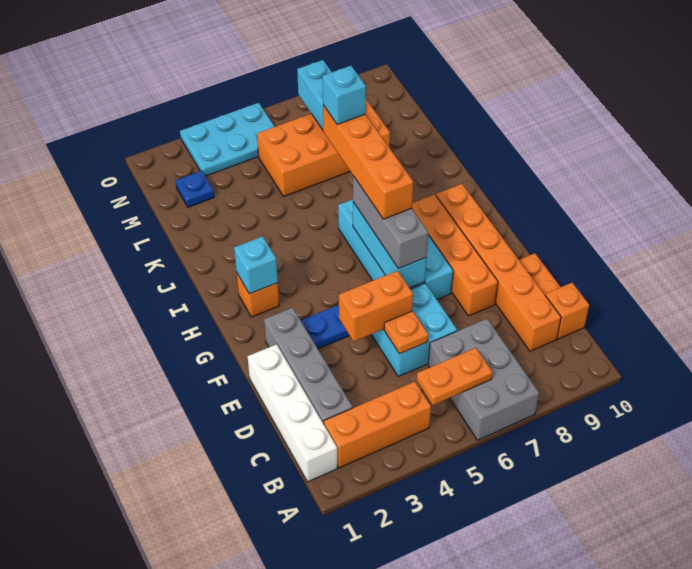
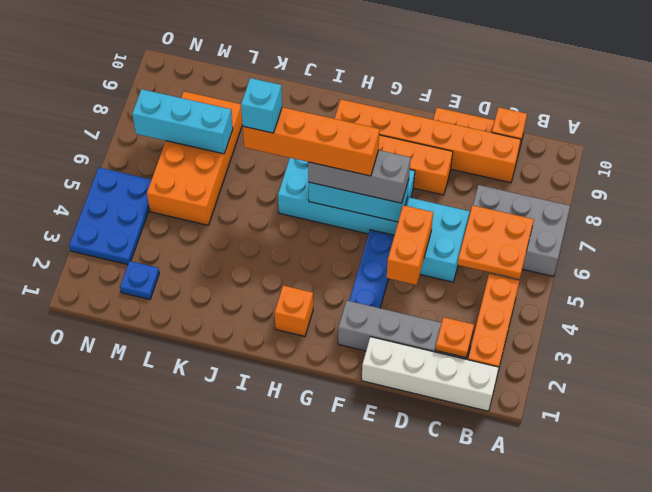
orange 1x2 plate [417,348,493,405] -> orange 2x2 plate [458,205,534,279]
orange 1x1 plate [384,311,428,354] -> orange 1x1 plate moved to [435,317,474,358]
cyan 1x1 brick [234,236,278,294] -> none
cyan 2x3 plate [180,103,275,176] -> blue 2x3 plate [69,167,152,265]

